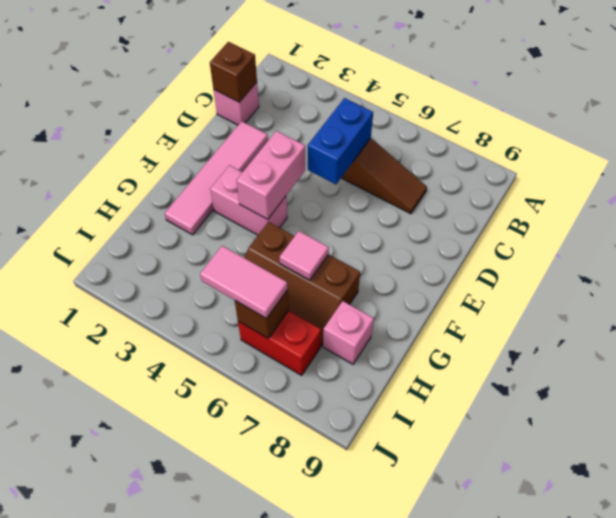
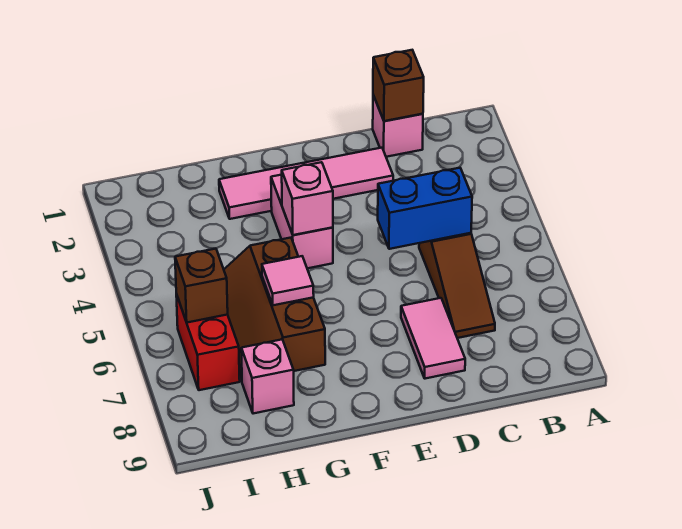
pink 1x2 brick [236,131,305,219] -> pink 1x1 brick [282,162,333,235]
pink 1x2 tile [200,246,288,318] -> pink 1x2 tile moved to [401,298,465,379]

